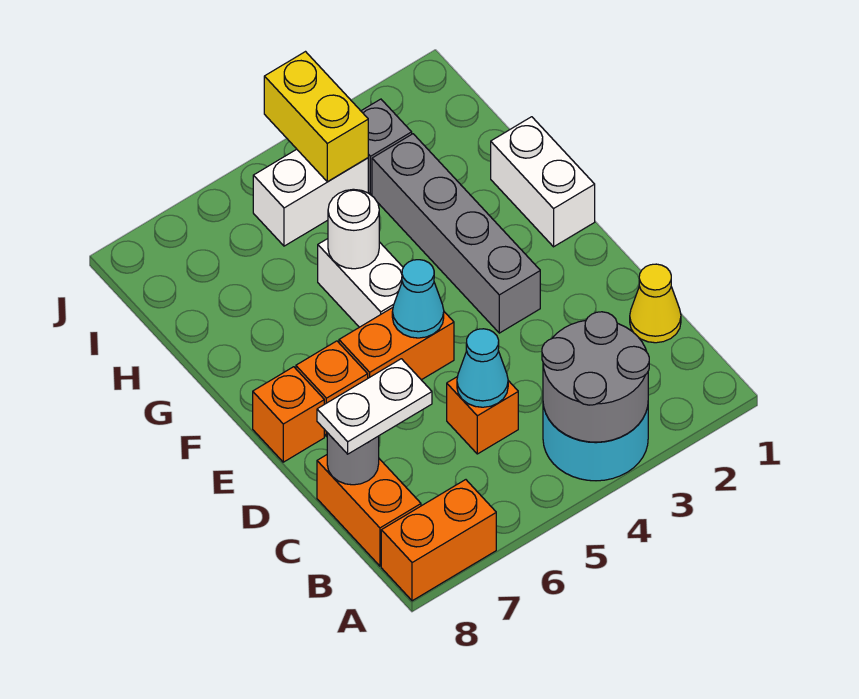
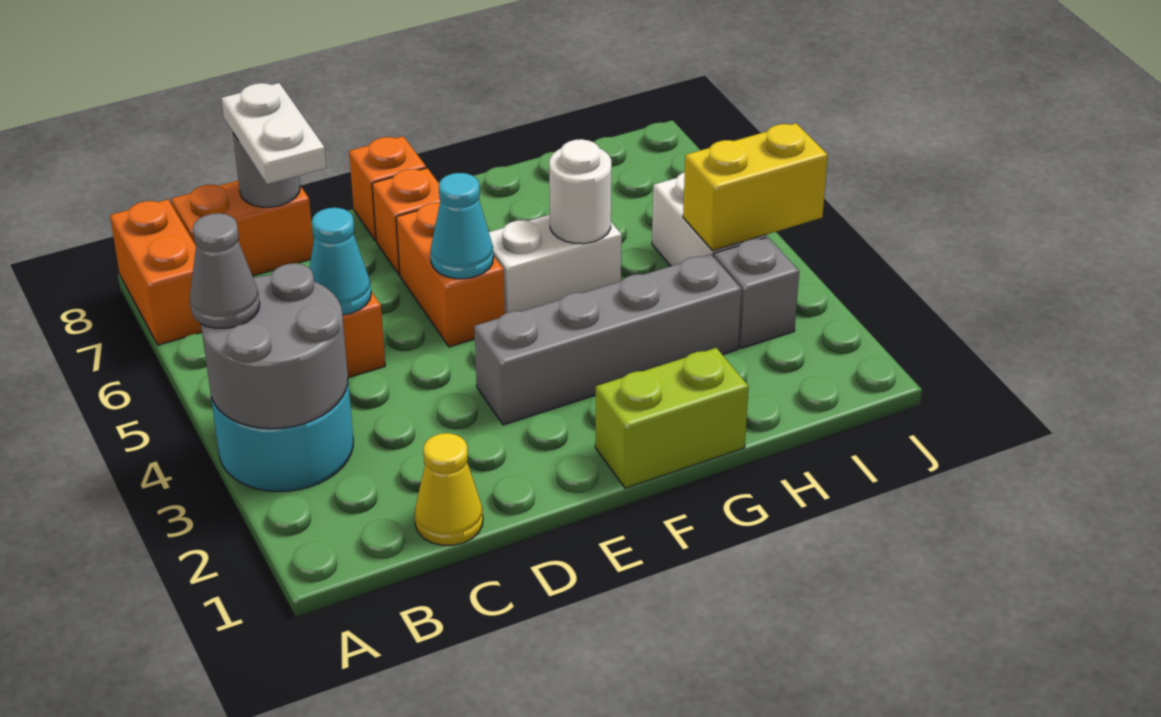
none -> grey 1x1 cone [190,213,260,328]
white 1x2 brick [491,117,595,247] -> lime 1x2 brick [595,348,749,488]

